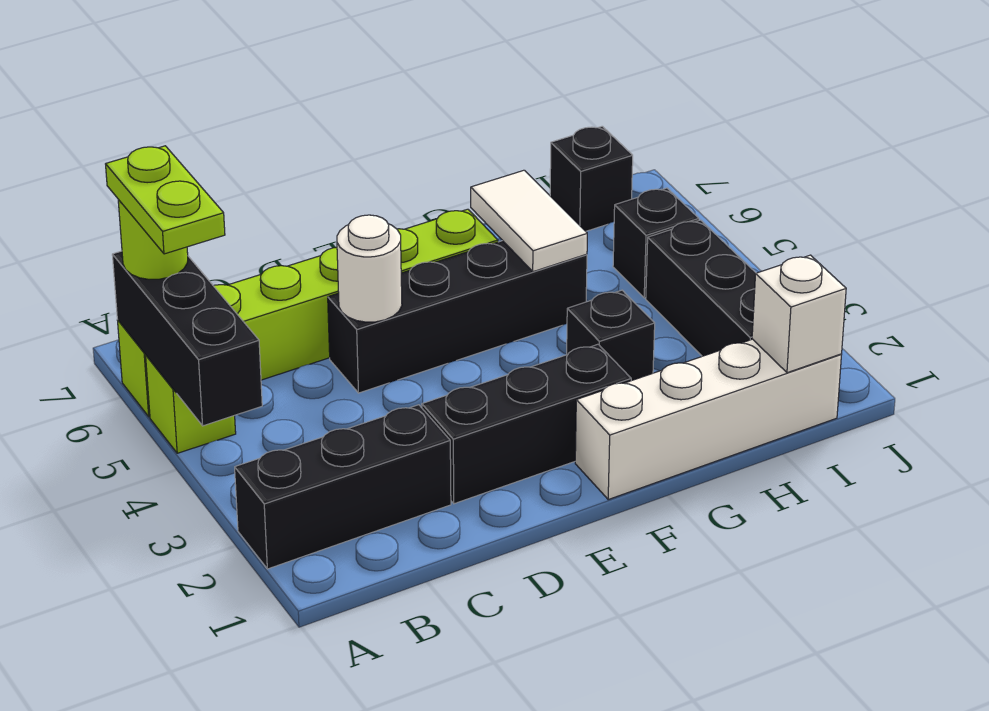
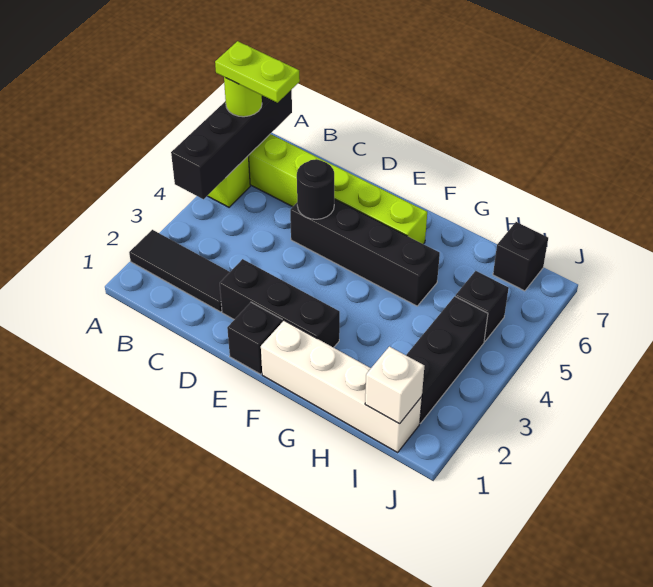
black 1x3 brick [235,405,451,569] -> black 1x3 tile [129,230,230,312]
black 1x3 brick [112,251,262,426] -> black 1x4 brick [171,89,292,199]
lime 1x2 plate [106,146,225,254] -> lime 1x2 plate turned to [215,41,300,103]
white 1x1 round brick [337,215,402,322] -> black 1x1 round brick [297,159,334,219]
black 1x1 brick [567,290,655,381] -> black 1x1 brick moved to [227,302,282,374]
white 1x2 tile [471,170,587,272] -> none

